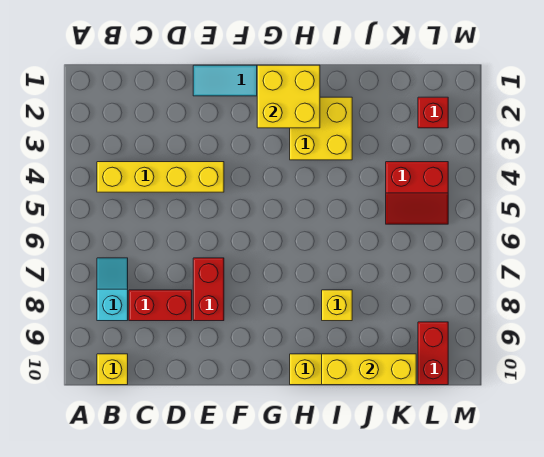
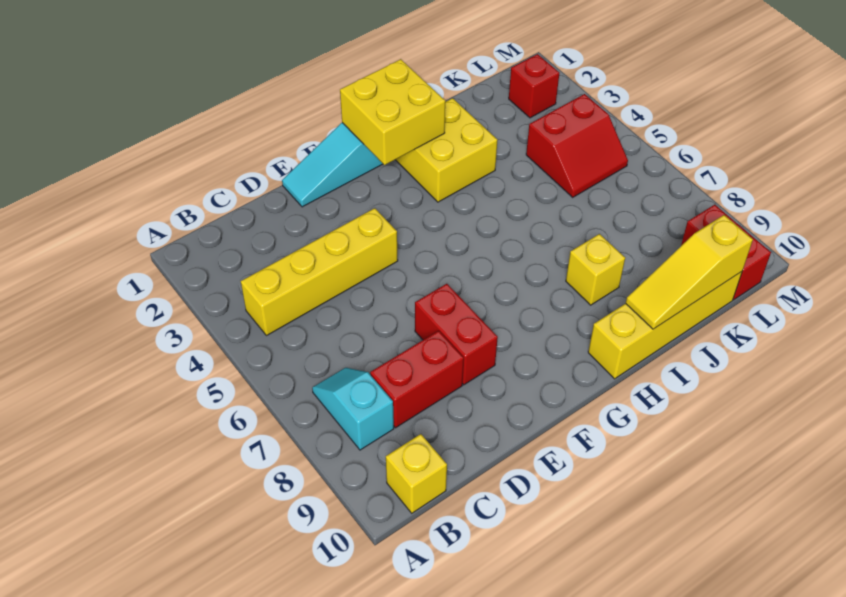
yellow 1x3 brick [322,354,416,385] -> yellow 1x3 slope [626,215,753,329]

